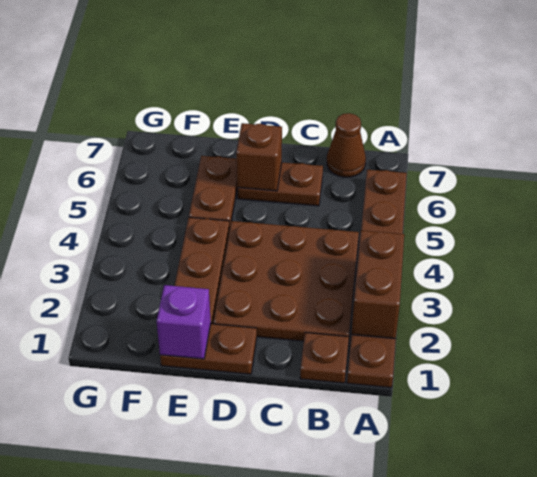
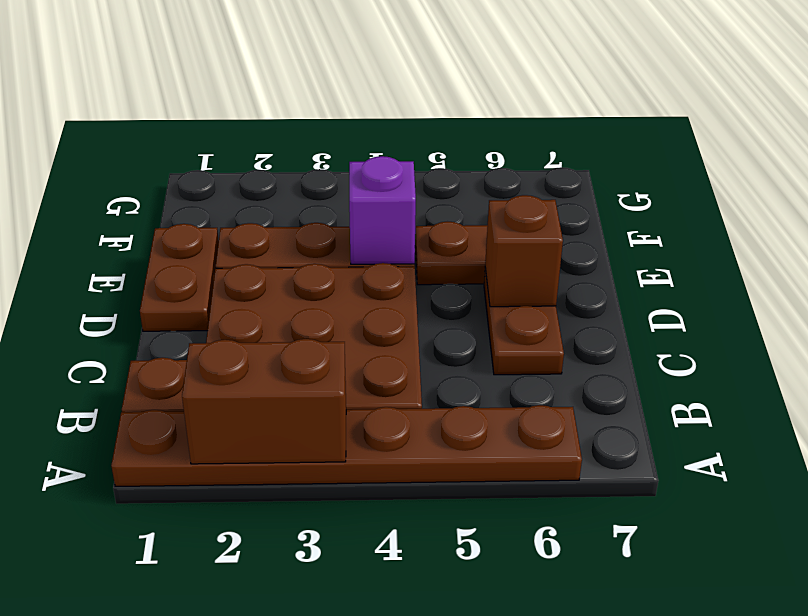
brown 1x1 cone [327,113,366,177] -> none
purple 1x1 brick [156,285,211,359] -> purple 1x1 brick moved to [349,156,416,264]

